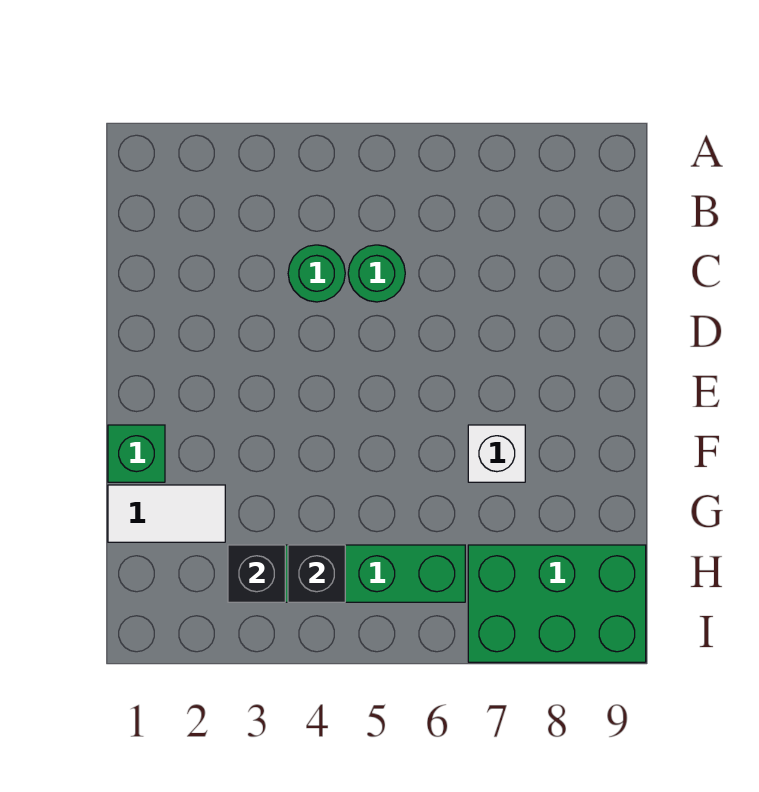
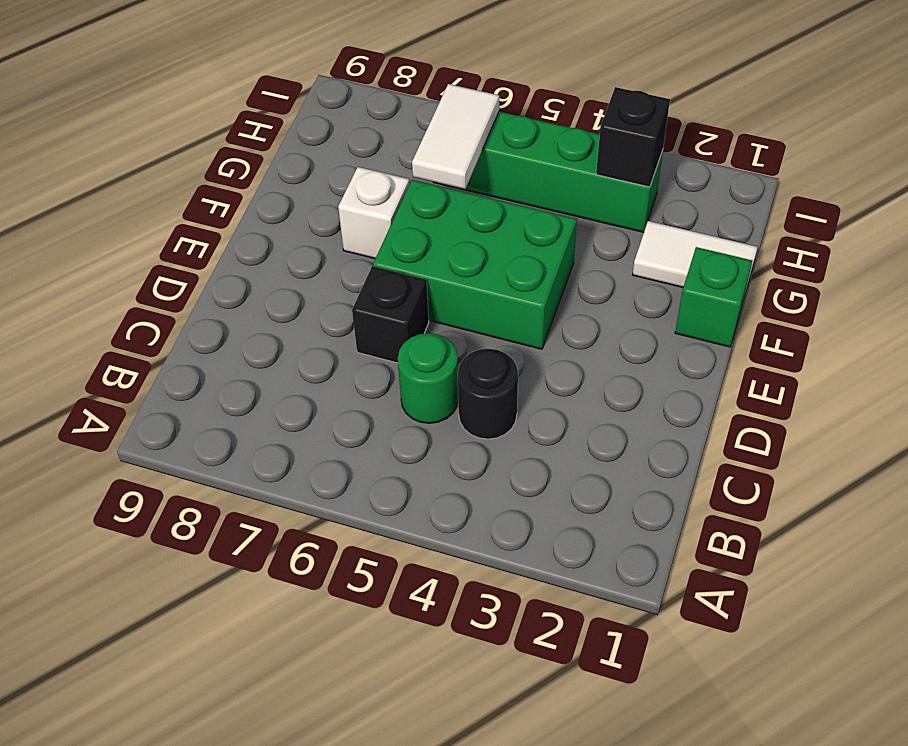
green 1x1 round brick [288,245,345,302] -> black 1x1 round brick [458,349,518,439]
none -> white 1x2 tile [412,84,499,189]
black 1x1 brick [288,545,345,602] -> black 1x1 brick moved to [352,266,429,363]
green 2x3 brick [468,545,646,662] -> green 2x3 brick moved to [373,180,577,349]

